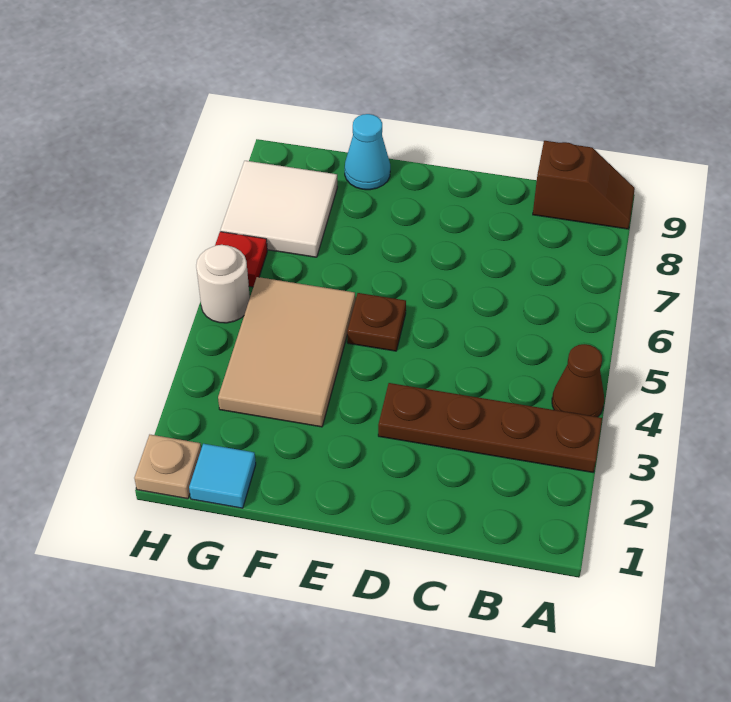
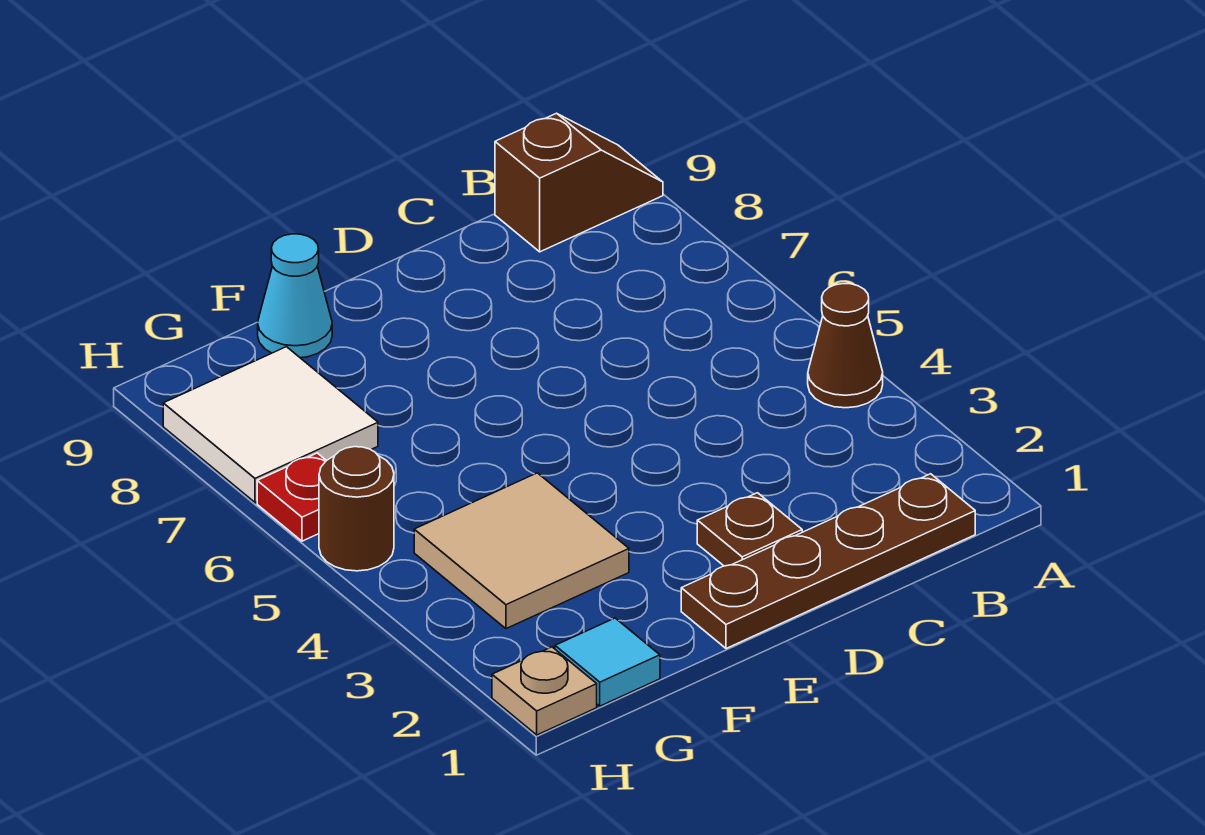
brown 1x4 plate [378,383,602,472] -> brown 1x4 plate moved to [681,474,975,648]
brown 1x1 plate [347,293,406,351] -> brown 1x1 plate moved to [697,493,802,566]
tan 2x3 tile [218,277,355,427] -> tan 2x2 tile [414,473,629,629]
white 1x1 round brick [196,245,250,323] -> brown 1x1 round brick [319,447,394,571]

